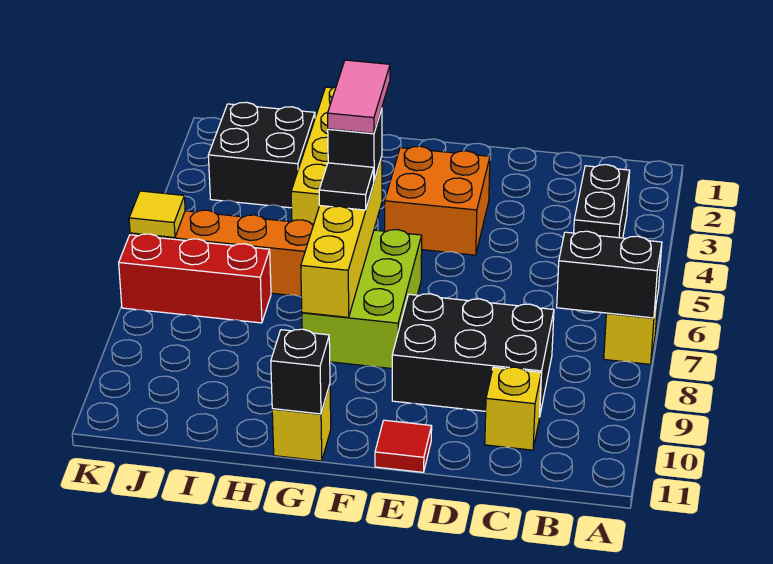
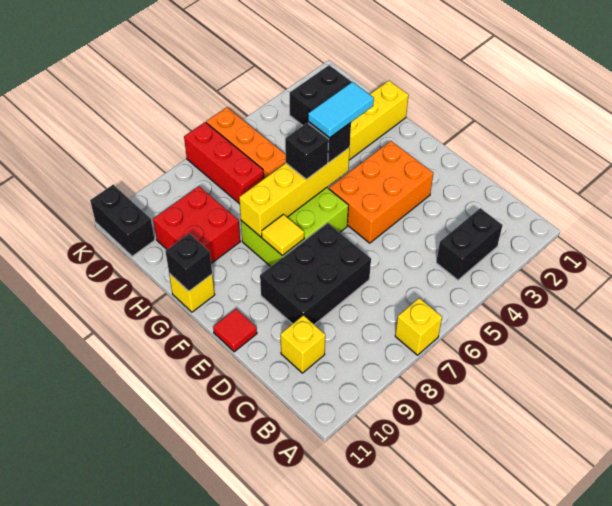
black 1x2 brick [557,231,662,318] -> black 1x2 brick moved to [90,185,155,256]
black 2x3 brick [392,294,554,413] -> black 2x3 brick turned to [260,223,371,325]
orange 2x2 brick [385,146,490,255] -> orange 2x3 brick [329,141,433,243]
pink 1x2 tile [328,60,390,133] -> cyan 1x2 tile [308,82,374,138]
black 1x1 tile [319,163,374,210] -> black 1x1 brick [285,123,328,179]
none -> red 2x2 brick [153,186,240,263]
yellow 1x1 tile [129,191,185,238] -> yellow 1x1 tile moved to [262,214,304,256]

